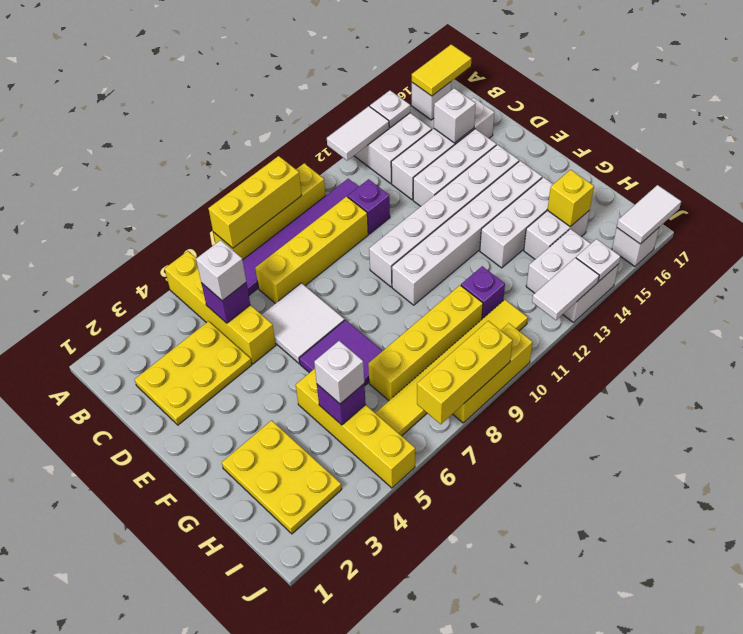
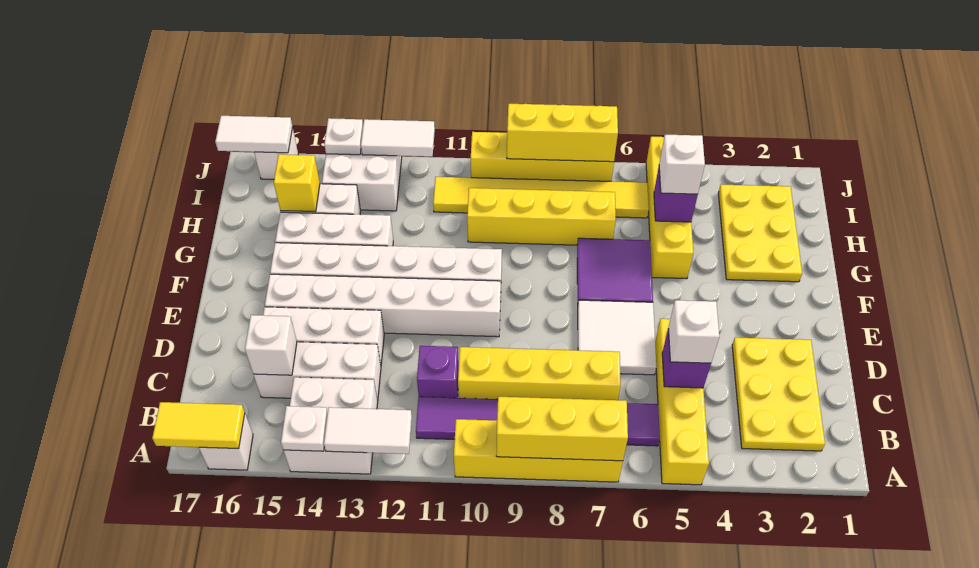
yellow 2x3 plate [135,321,252,425] -> yellow 2x3 plate turned to [732,337,825,451]
white 1x4 brick [391,97,494,200] -> white 1x3 brick [253,342,381,401]
purple 1x1 brick [461,266,505,319] -> none
yellow 1x3 brick [453,323,533,423] -> yellow 1x4 brick [471,132,614,181]

